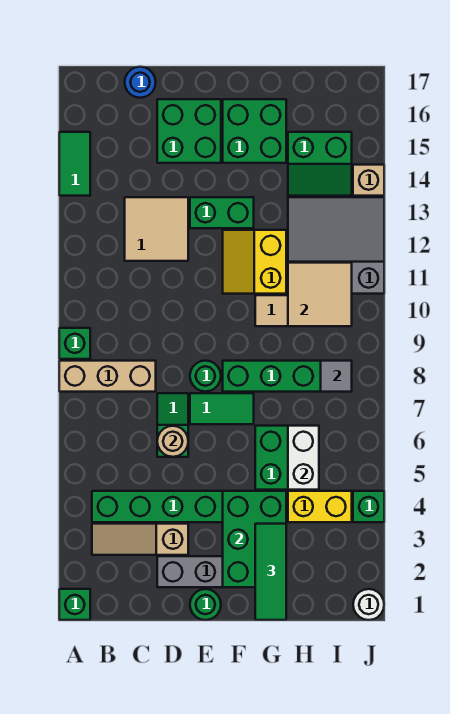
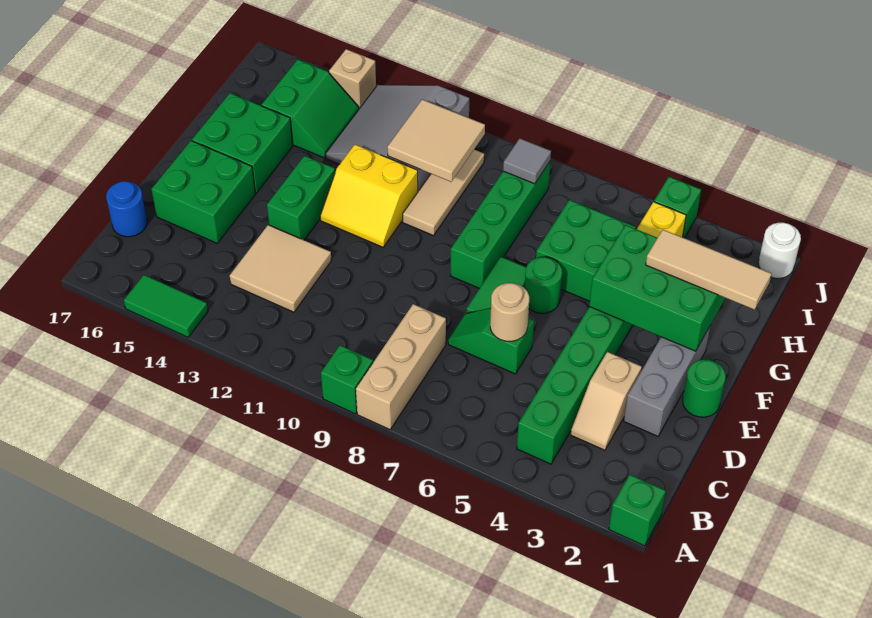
tan 1x3 slope [92,524,188,555] -> tan 1x2 slope [571,352,642,450]
green 1x1 round brick [190,361,221,392] -> green 1x1 round brick moved to [525,257,562,313]
green 1x3 tile [255,524,286,620] -> tan 1x3 tile [646,230,771,310]
white 1x2 brick [288,426,319,490] -> none

